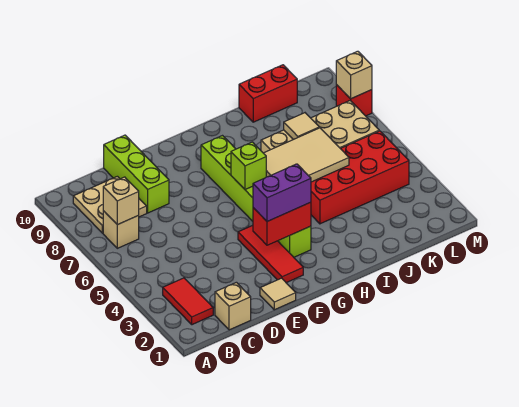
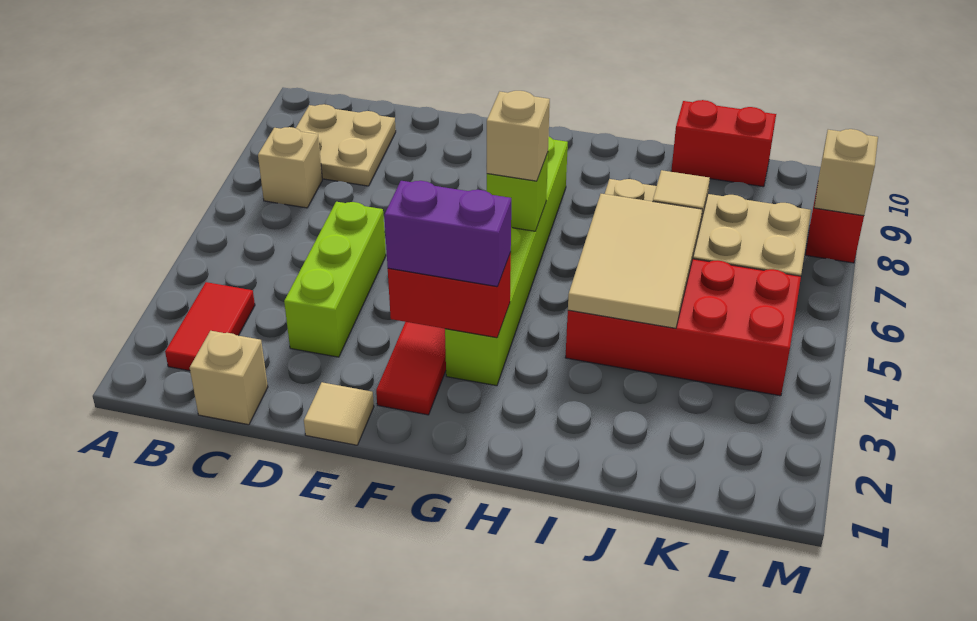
tan 1x1 brick [103,177,139,225] -> tan 1x1 brick moved to [487,91,550,181]
lime 1x3 brick [104,135,169,213] -> lime 1x3 brick moved to [284,202,386,357]
tan 2x3 tile [264,128,349,182] -> tan 2x3 tile turned to [568,194,702,328]

